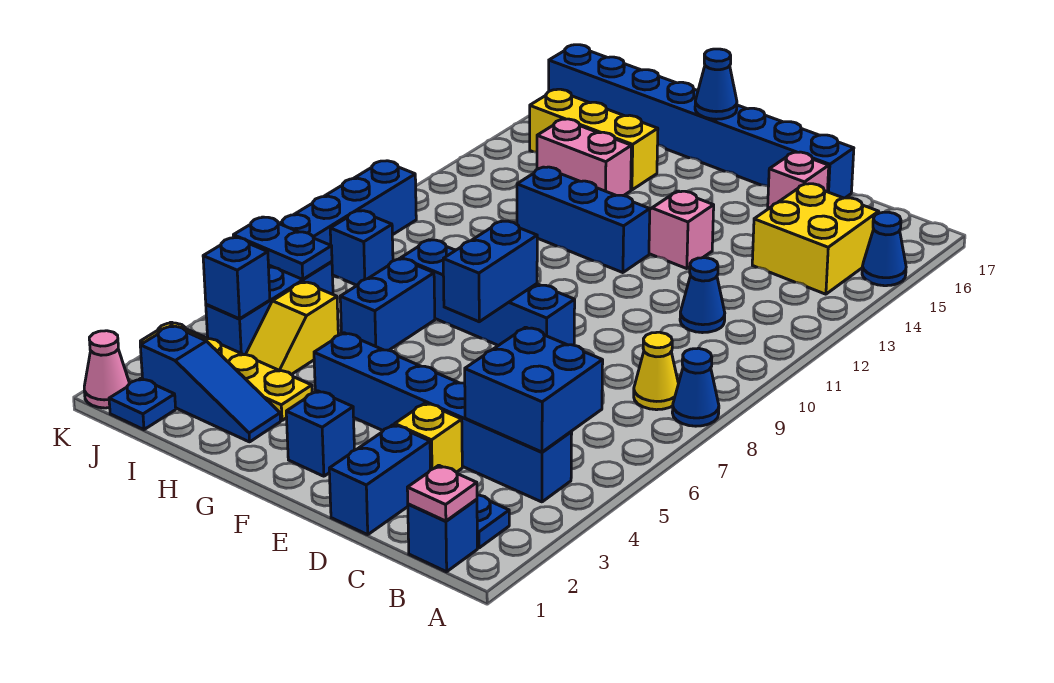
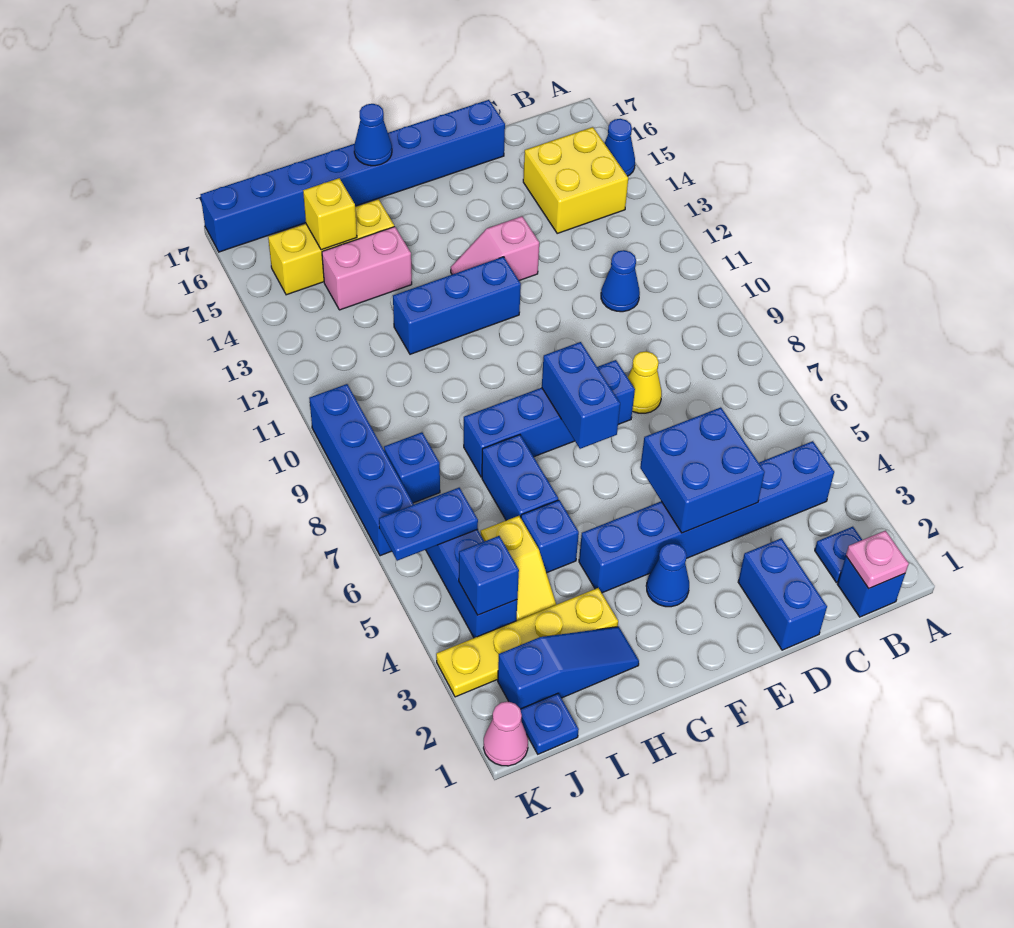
blue 1x1 cone [672,348,719,426] -> blue 1x1 cone moved to [646,543,689,607]
blue 2x2 brick [465,327,603,452] -> blue 2x2 brick moved to [640,407,765,533]
yellow 1x1 cone [634,332,678,410] -> yellow 1x1 cone moved to [628,351,662,413]
yellow 1x1 brick [395,403,462,472] -> yellow 1x1 brick moved to [303,178,357,250]
pink 1x1 brick [768,152,829,209] -> none
blue 1x1 brick [286,391,354,476] -> blue 1x1 brick moved to [521,500,579,573]

